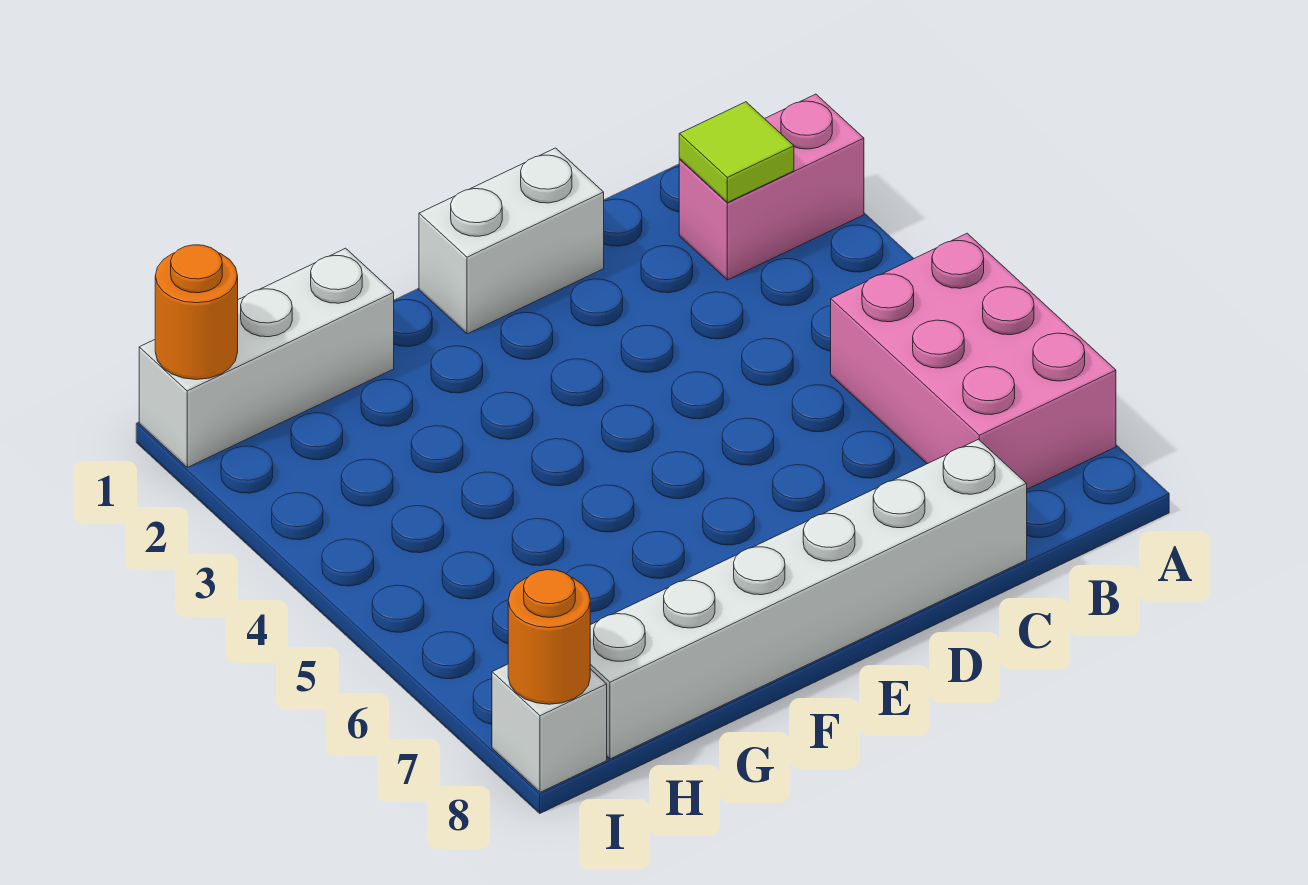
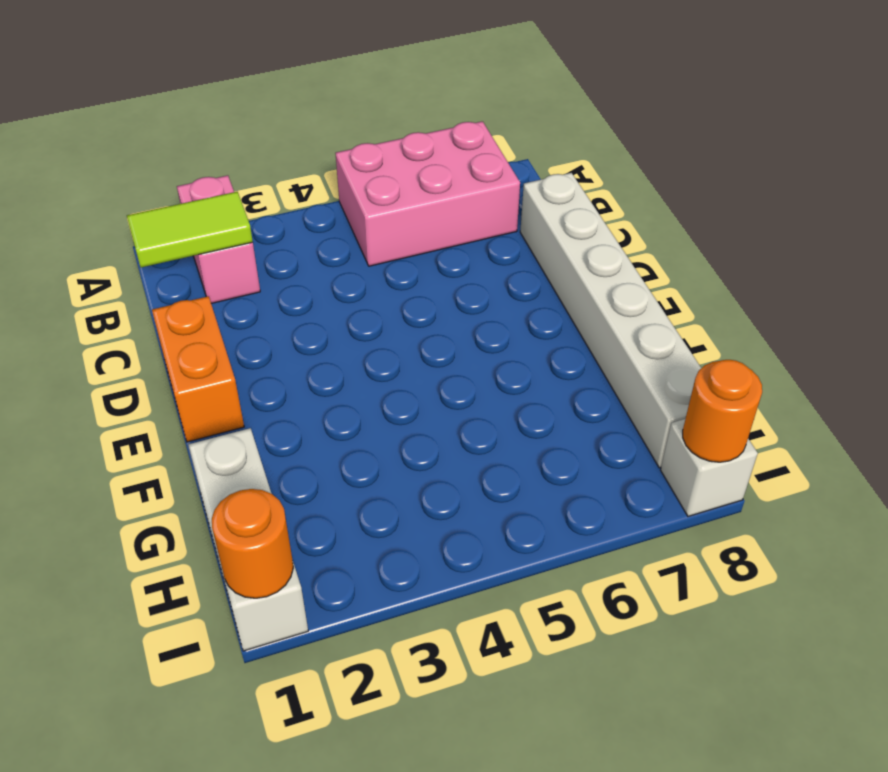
lime 1x1 tile [679,102,794,202] -> lime 1x2 tile [127,192,253,267]
white 1x2 brick [419,148,604,334] -> orange 1x2 brick [152,296,244,442]

